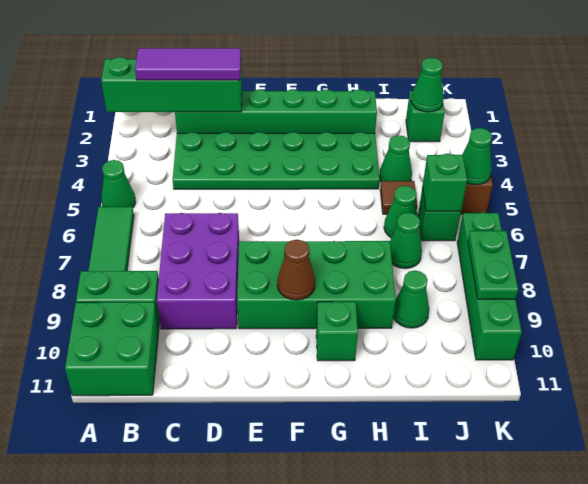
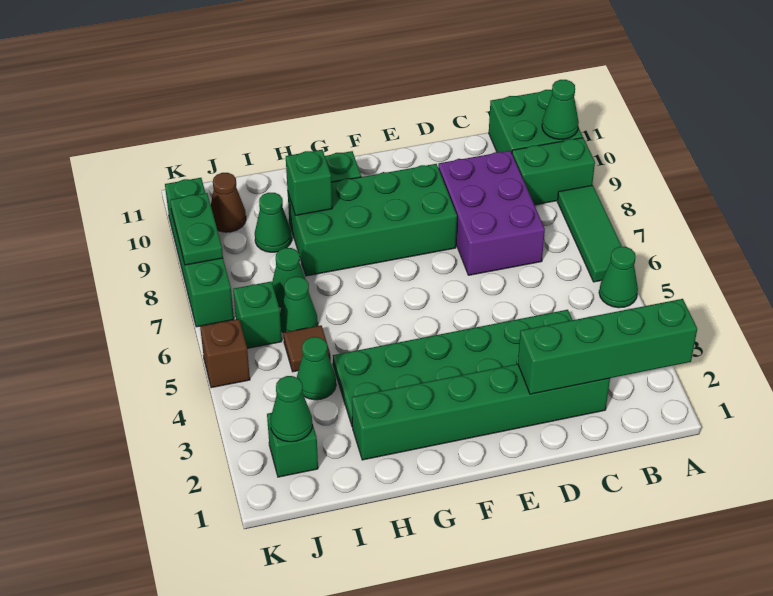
purple 1x3 tile [135,48,241,80] -> none
brown 1x1 cone [277,240,315,300] -> brown 1x1 cone moved to [211,173,246,232]
green 1x1 brick [422,154,467,211] -> green 1x1 brick moved to [286,150,332,216]
green 1x1 cone [462,128,492,185] -> green 1x1 cone moved to [542,80,579,139]

